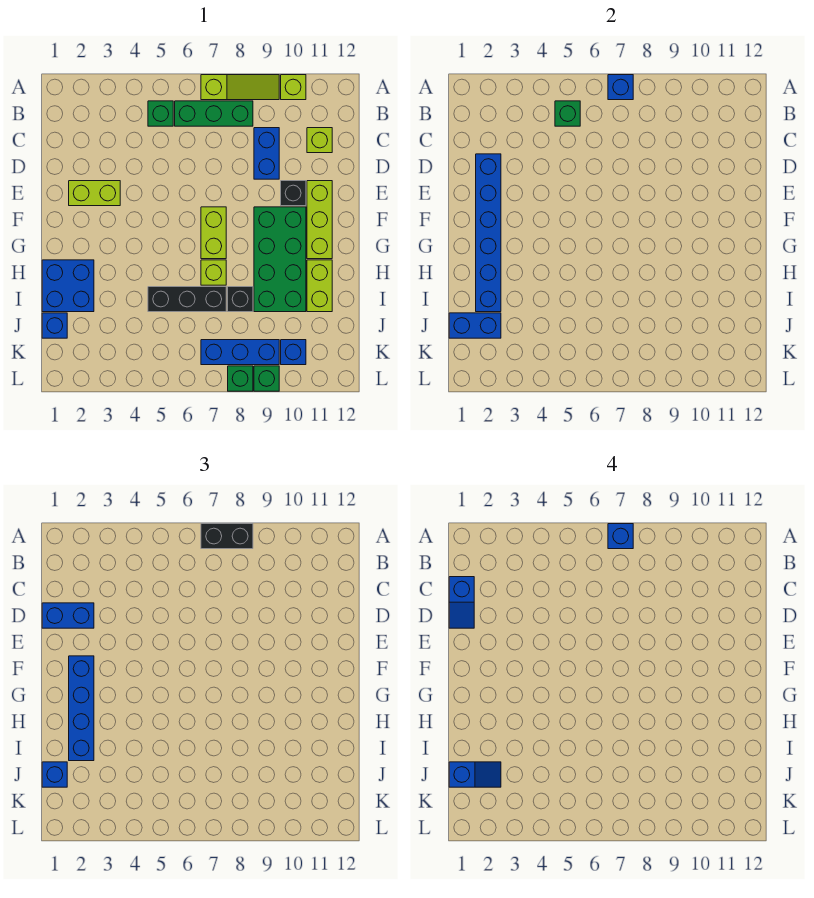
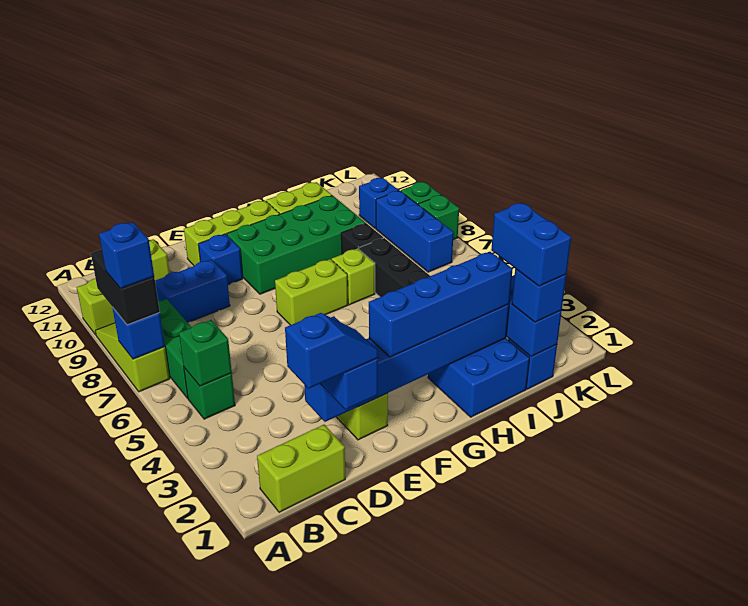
none -> lime 1x2 brick [257,425,345,512]
black 1x1 brick [281,181,306,206] -> blue 1x1 brick [198,234,243,285]
blue 1x2 slope [449,762,501,787] -> blue 1x2 brick [491,203,571,286]

